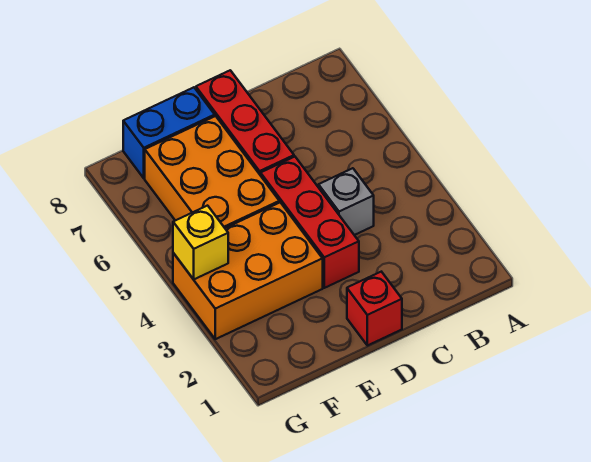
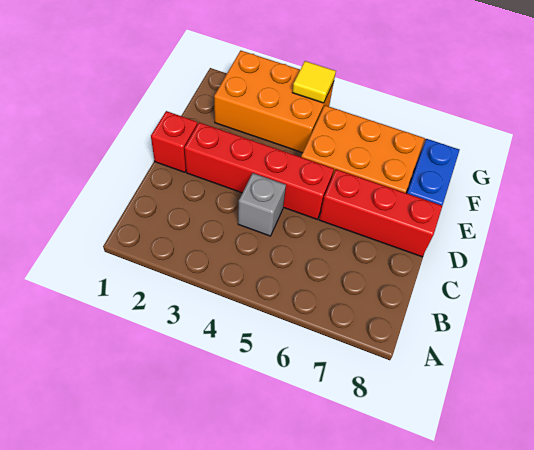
red 1x3 brick [261,157,359,288] -> red 1x4 brick [184,122,334,219]
orange 2x3 brick [173,202,323,339] -> orange 2x3 brick turned to [214,51,334,153]
yellow 1x1 brick [173,206,228,279] -> yellow 1x1 tile [292,61,336,103]

